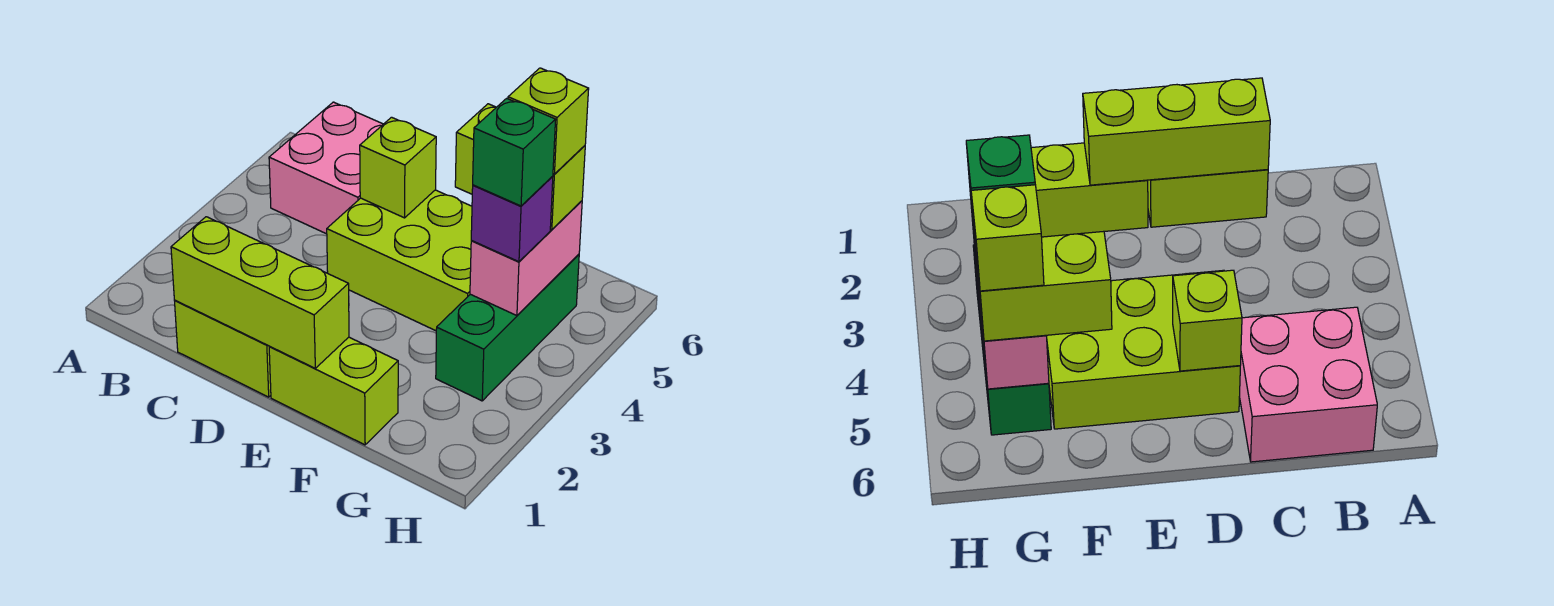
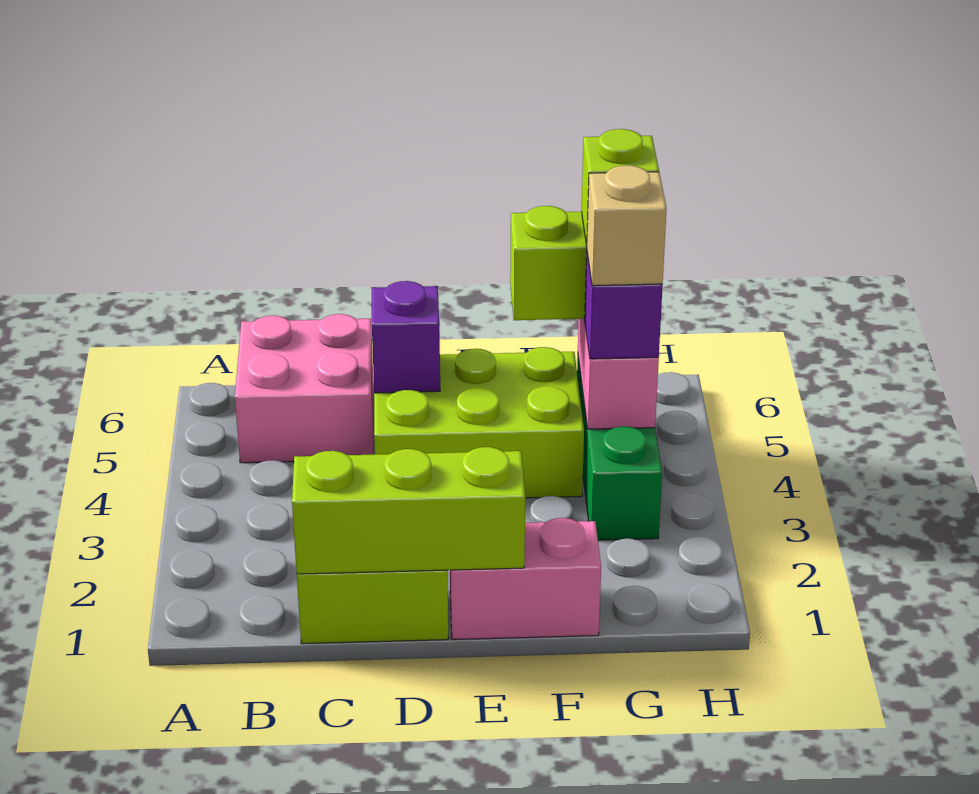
lime 1x1 brick [360,117,436,218] -> purple 1x1 brick [372,281,440,393]
lime 1x2 brick [269,337,398,445] -> pink 1x2 brick [450,518,601,640]
green 1x1 brick [473,98,556,206] -> tan 1x1 brick [587,165,667,286]

